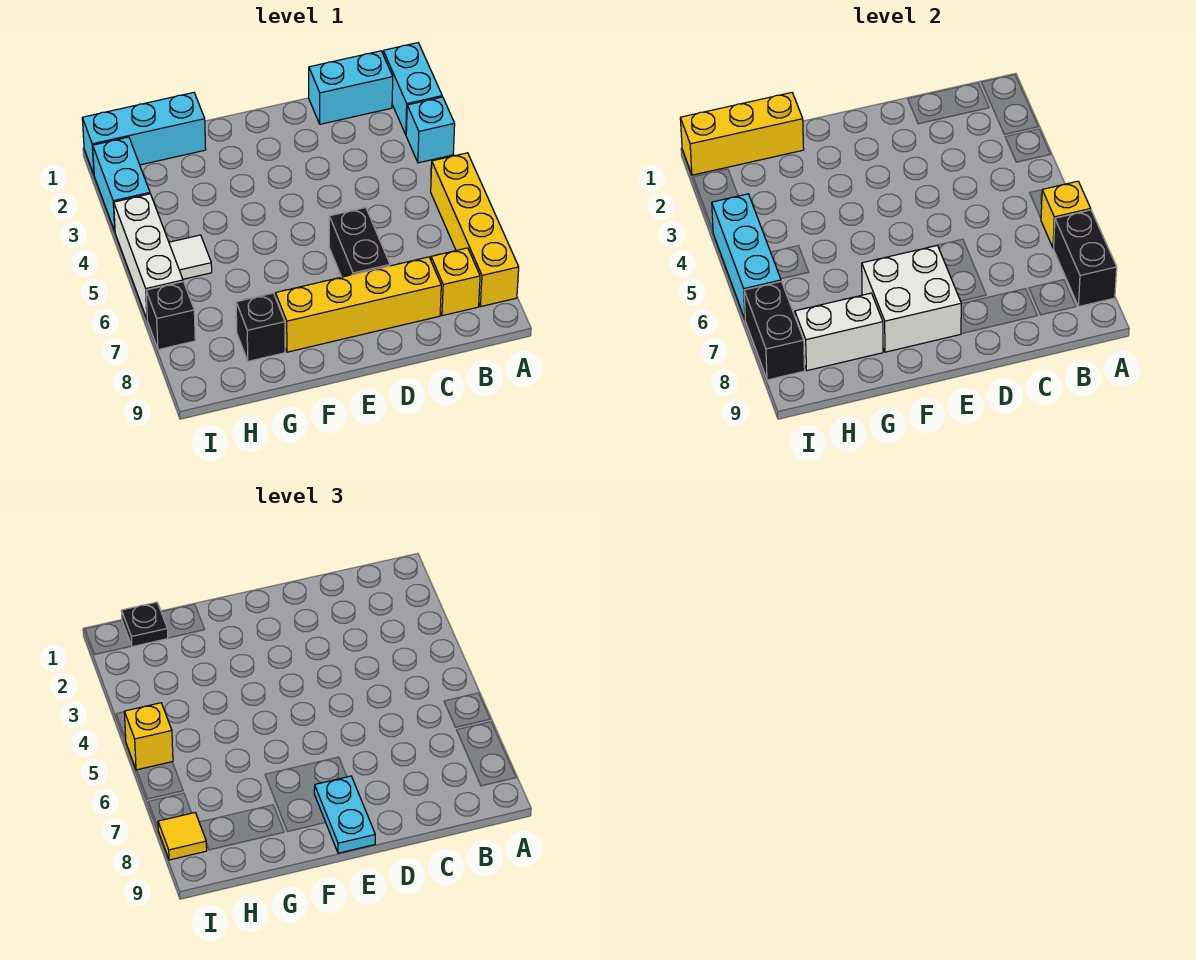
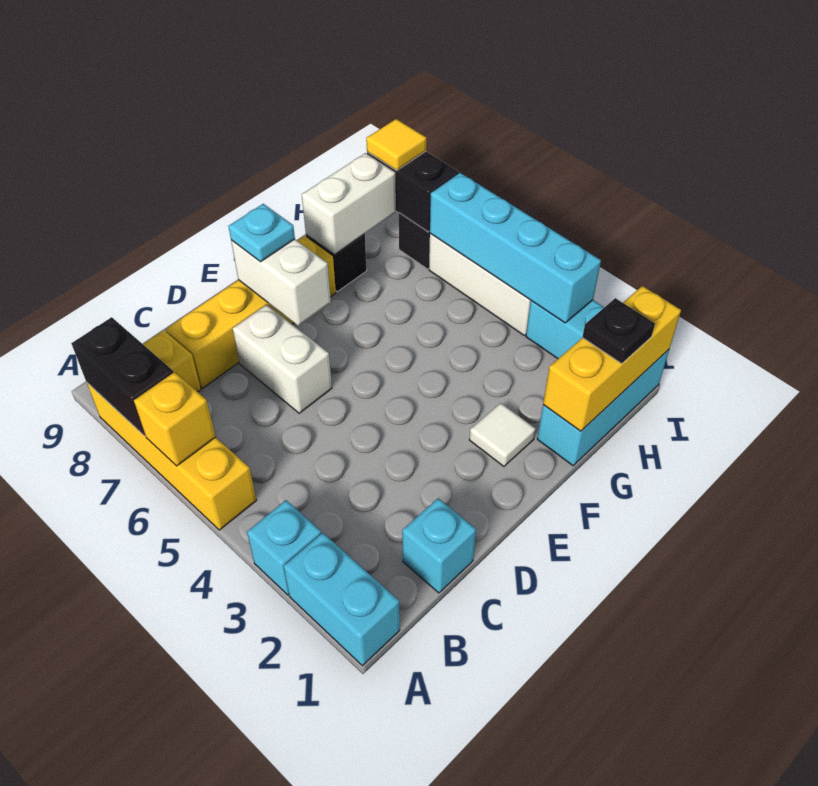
cyan 1x2 brick [309,51,393,124] -> cyan 1x1 brick [402,498,476,593]
black 1x2 brick [329,208,390,277] -> white 1x2 brick [233,305,332,413]
white 2x2 brick [862,246,961,352] -> white 1x2 brick [231,239,331,326]
cyan 1x2 plate [314,776,375,853] -> cyan 1x1 plate [228,204,295,262]
white 1x1 tile [169,235,212,279] -> white 1x1 tile moved to [469,403,536,466]
cyan 1x3 brick [712,194,781,319] -> cyan 1x4 brick [430,173,601,323]
yellow 1x1 brick [124,703,173,770] -> none

